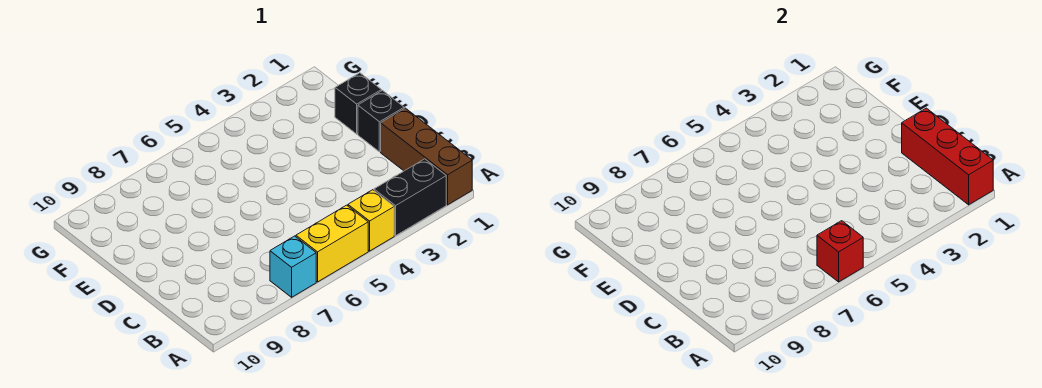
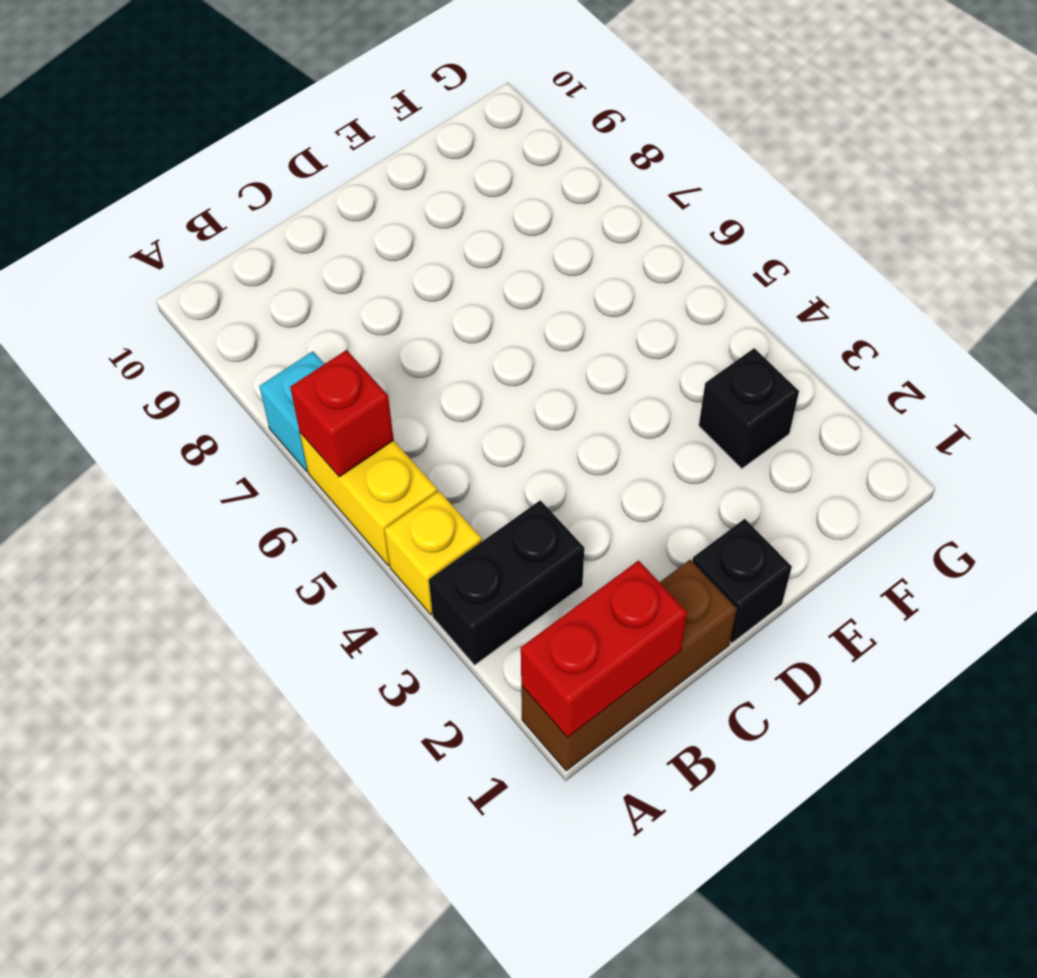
red 1x3 brick [902,108,993,205] -> red 1x2 brick [521,561,687,738]
black 1x2 brick [374,159,446,236] -> black 1x2 brick turned to [429,500,584,665]
black 1x1 brick [335,73,382,134] -> black 1x1 brick moved to [699,348,799,469]

